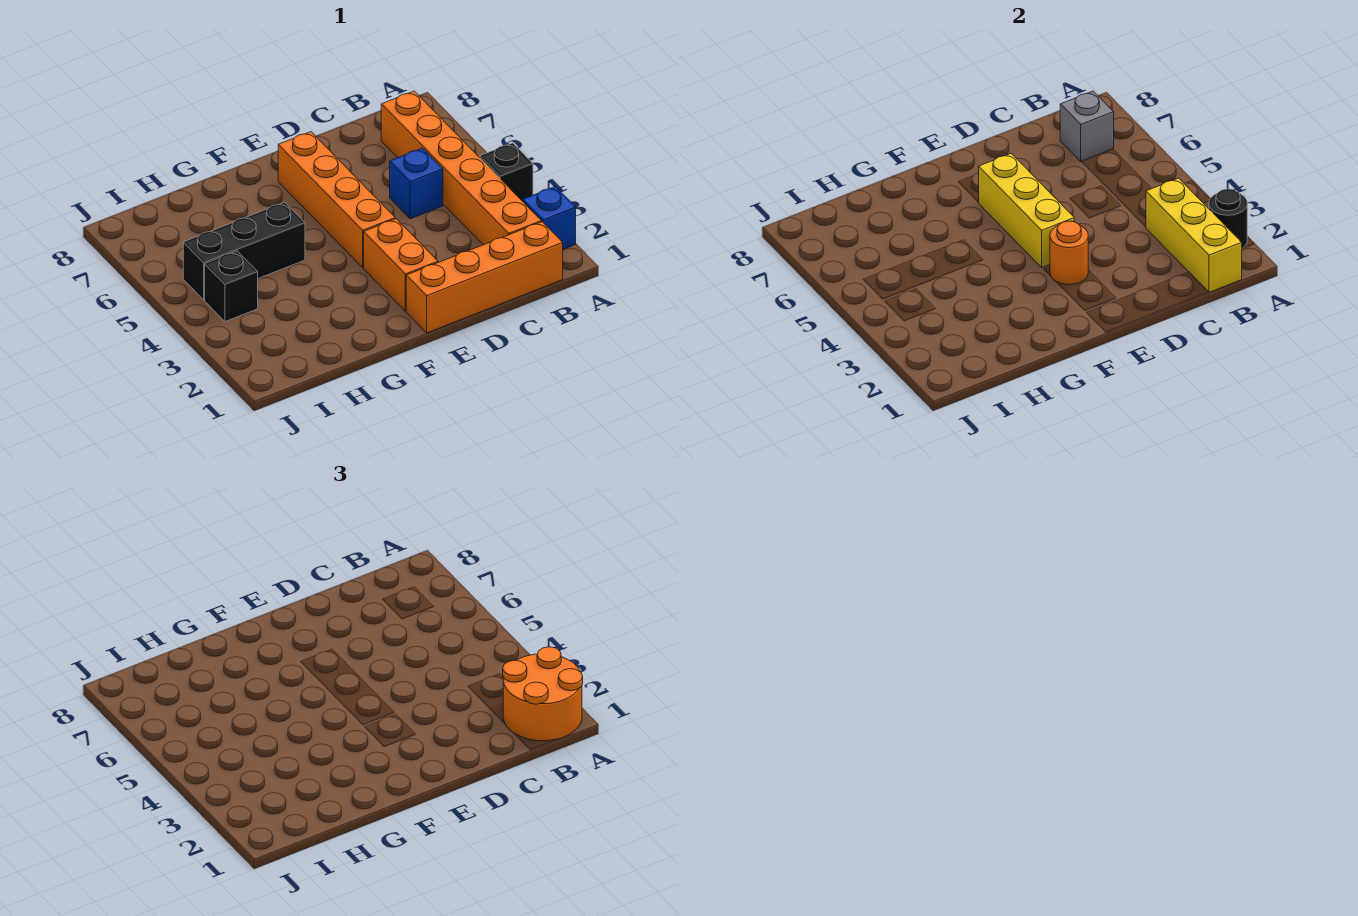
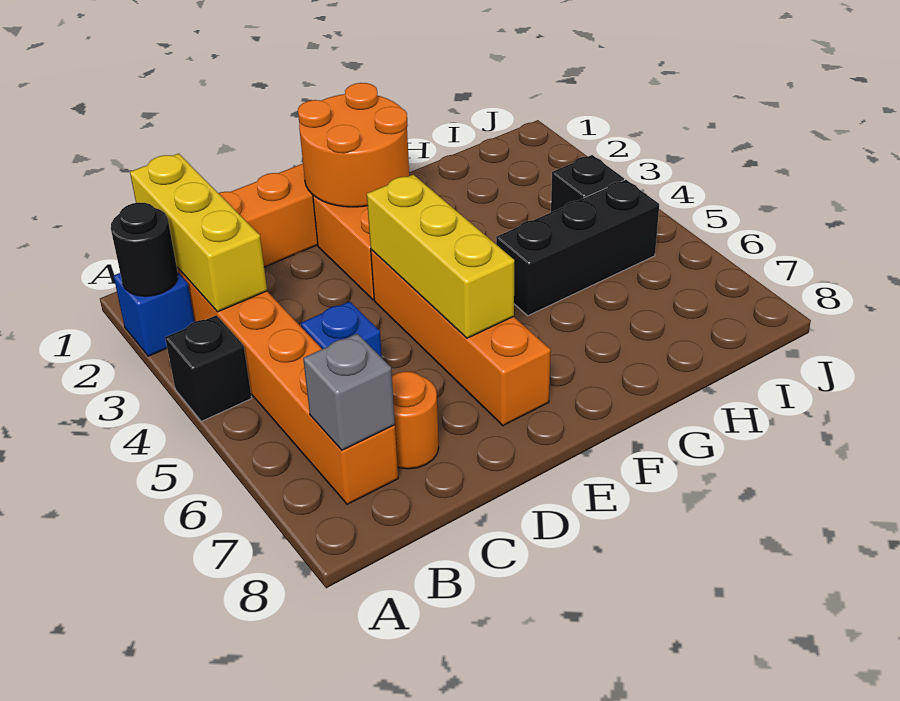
orange 2x2 round brick [503,647,583,741] -> orange 2x2 round brick moved to [298,83,409,207]
orange 1x1 round brick [1050,221,1088,285] -> orange 1x1 round brick moved to [392,372,439,469]

